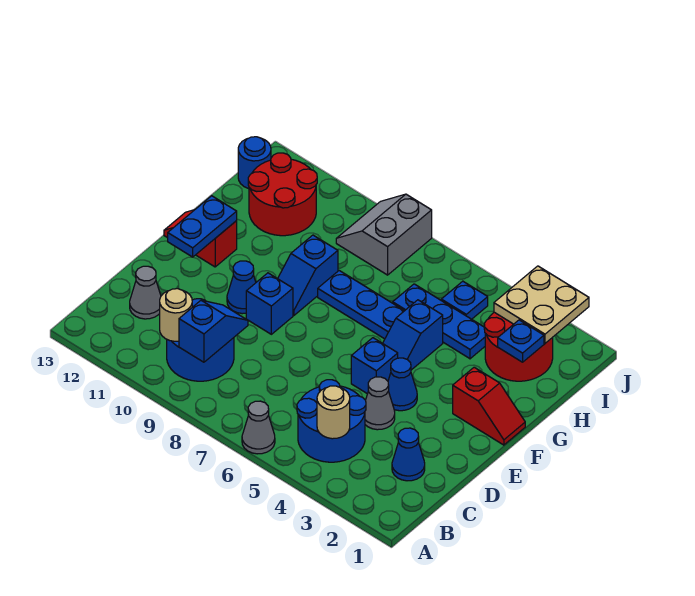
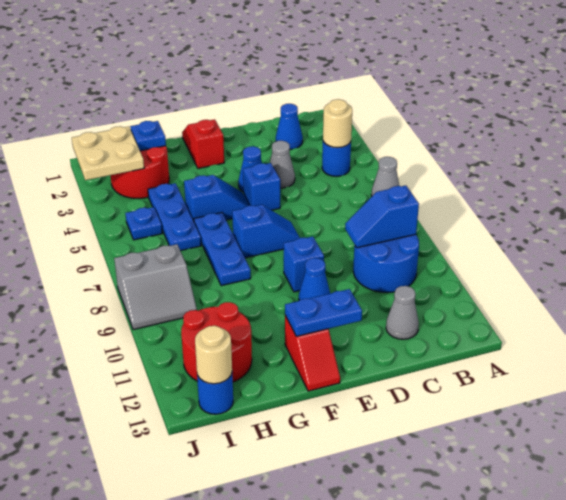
blue 2x2 round brick [297,380,366,462] -> blue 1x1 round brick [322,142,351,176]
tan 1x1 round brick [160,289,192,341] -> tan 1x1 round brick moved to [195,326,232,384]
blue 1x2 slope [278,235,338,315] -> blue 1x2 slope moved to [232,205,300,258]

